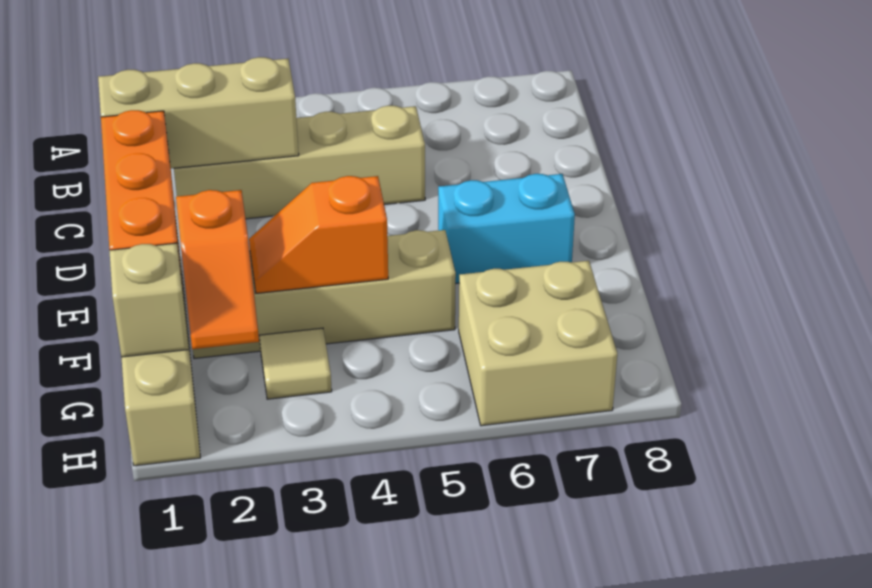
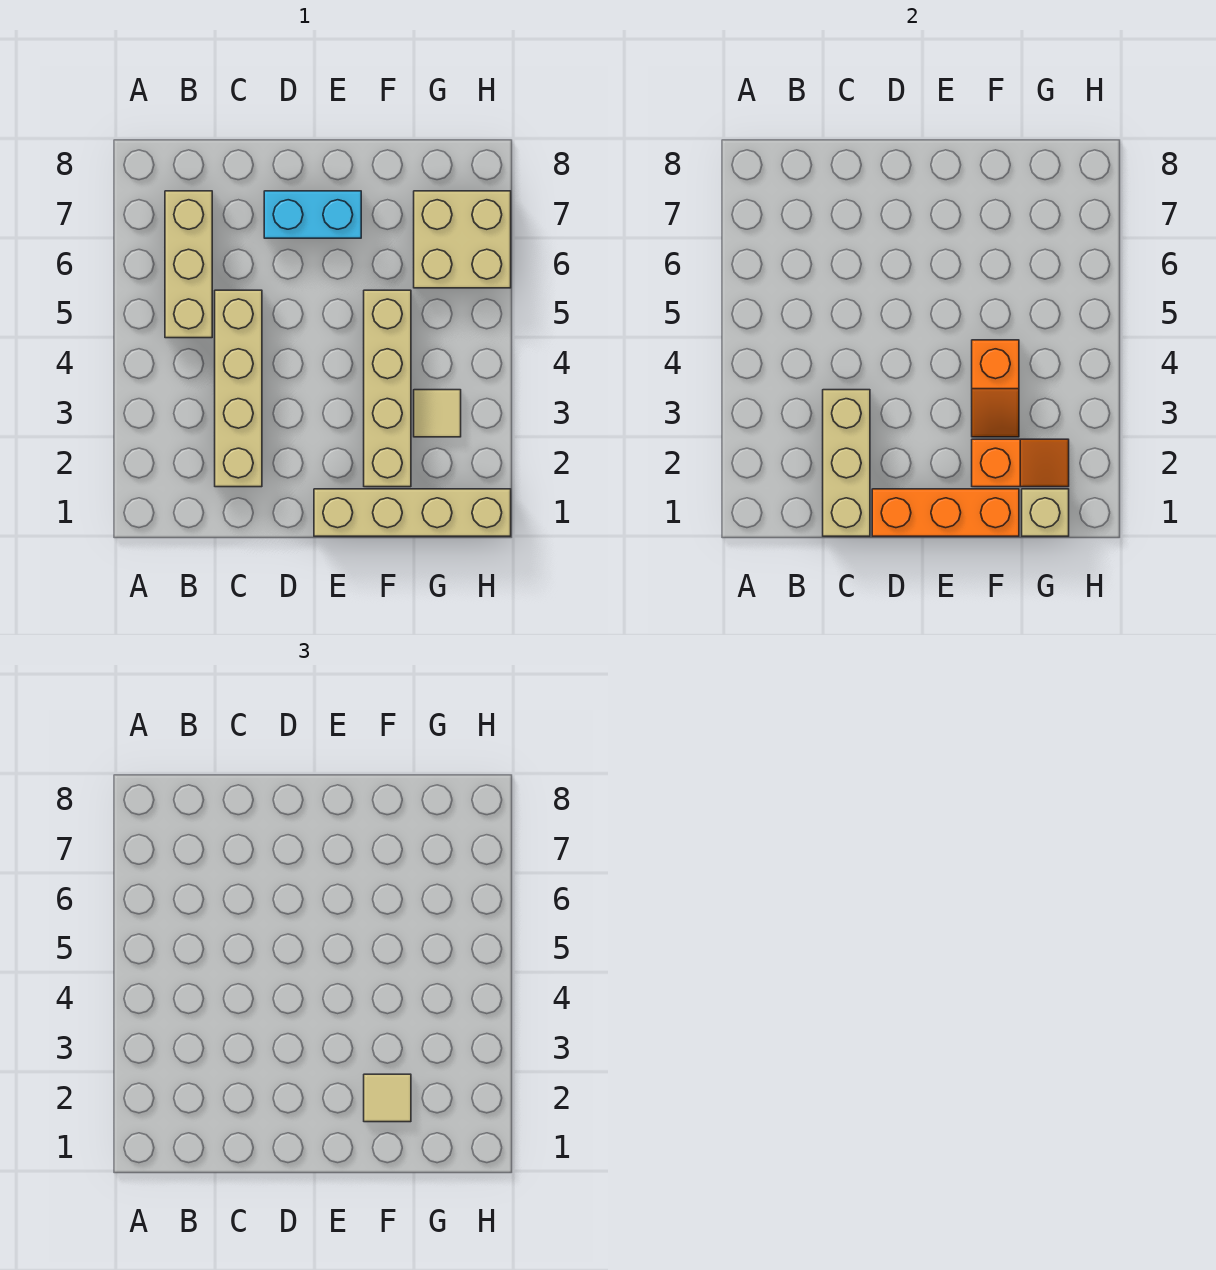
none -> tan 1x3 brick [165,191,212,338]
cyan 1x2 brick [438,174,575,284] -> cyan 1x2 brick turned to [264,191,361,238]
none -> tan 1x1 tile [364,1074,411,1122]

